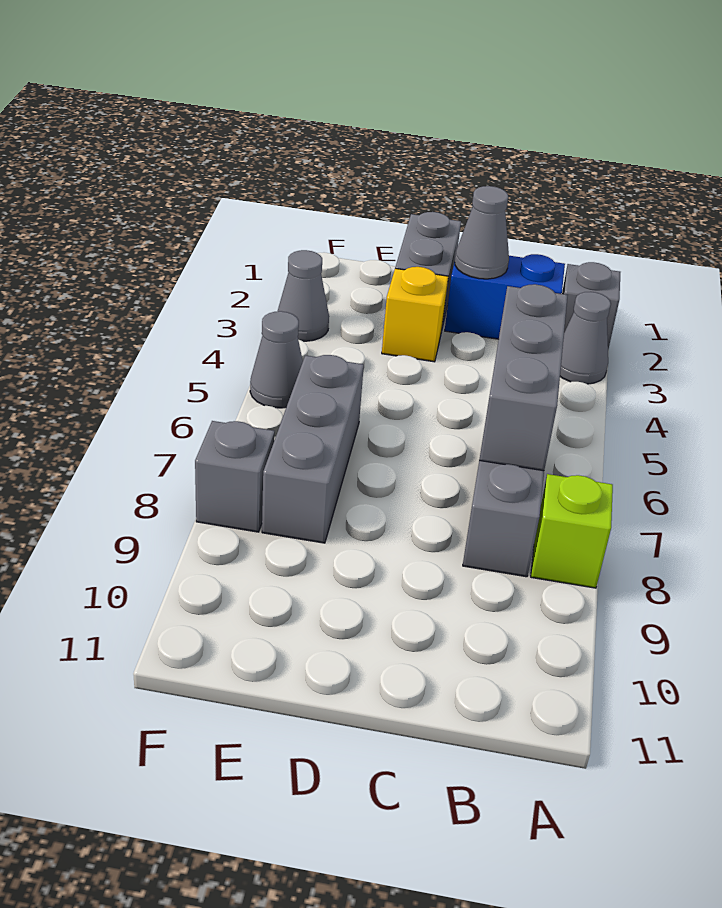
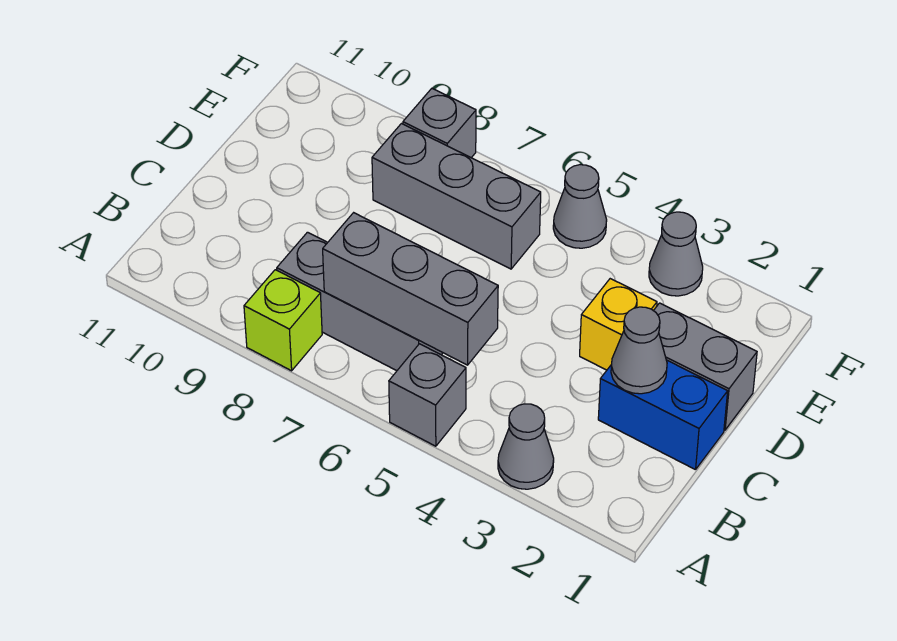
grey 1x1 brick [562,262,620,349] -> grey 1x1 brick moved to [389,344,466,446]
blue 1x2 brick [445,254,565,339] -> blue 1x2 brick turned to [598,360,728,470]

